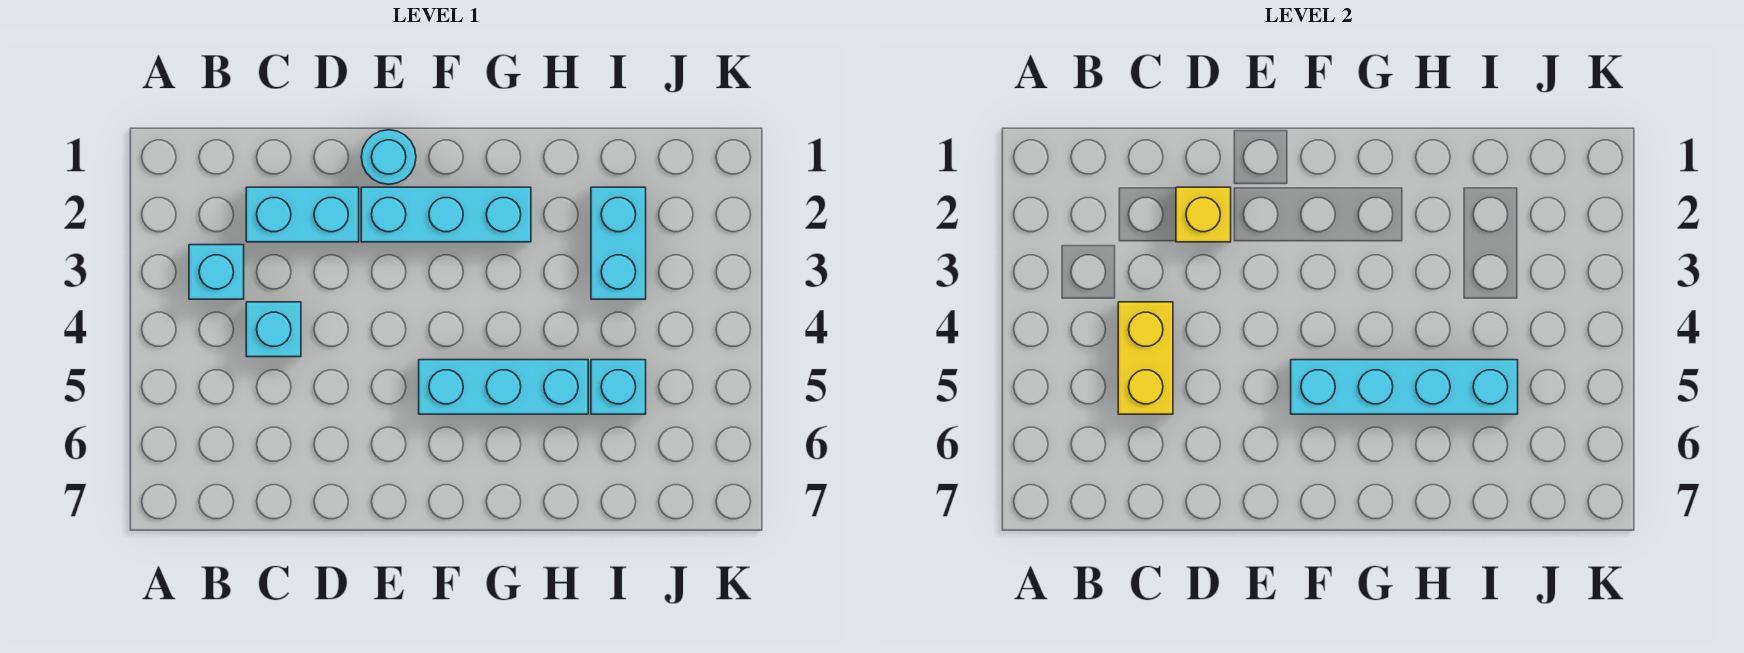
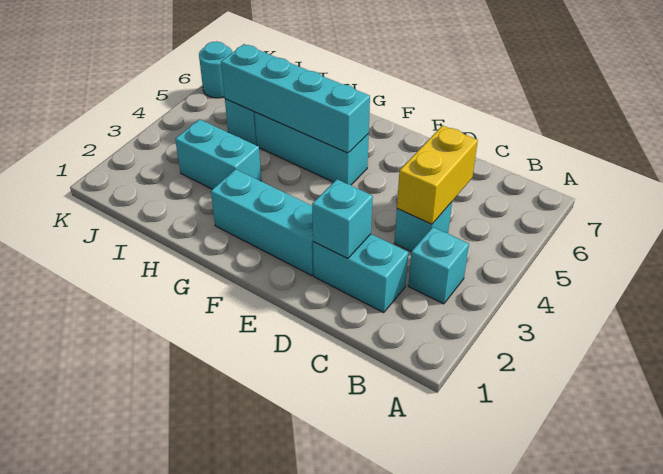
yellow 1x1 brick [1176,187,1231,242] -> cyan 1x1 brick [312,179,373,258]
cyan 1x1 round brick [361,130,416,184] -> cyan 1x1 round brick moved to [199,41,232,98]
cyan 1x2 brick [591,187,646,299] -> cyan 1x2 brick turned to [175,119,261,189]

